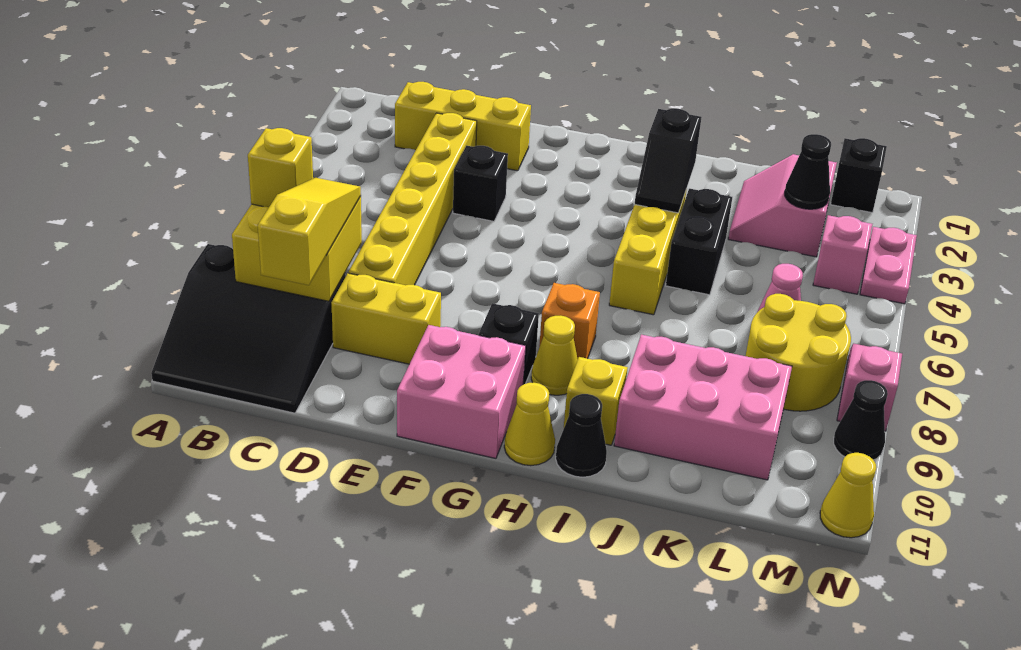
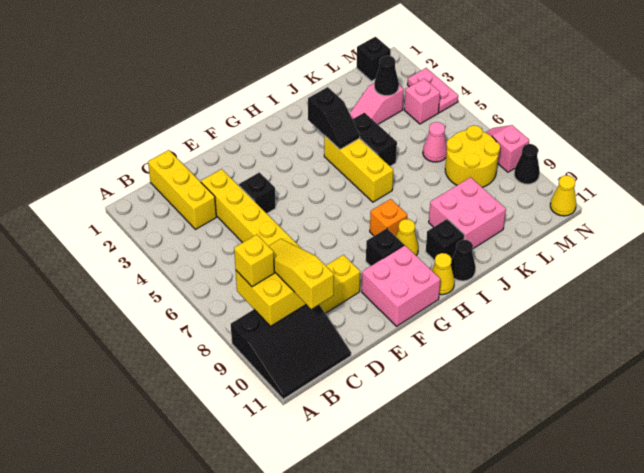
yellow 1x3 brick [395,82,531,171] -> yellow 1x3 brick turned to [148,150,216,229]
yellow 1x1 brick [564,357,628,445] -> black 1x1 brick [426,219,465,261]
pink 2x3 brick [614,335,792,480] -> pink 2x2 brick [429,177,506,249]
pink 2x2 slope [728,154,837,257] -> pink 1x2 slope [350,83,404,124]

